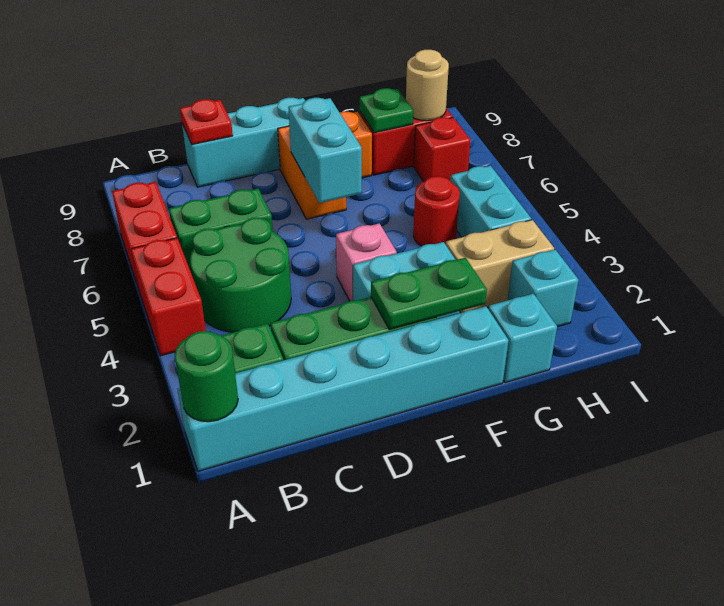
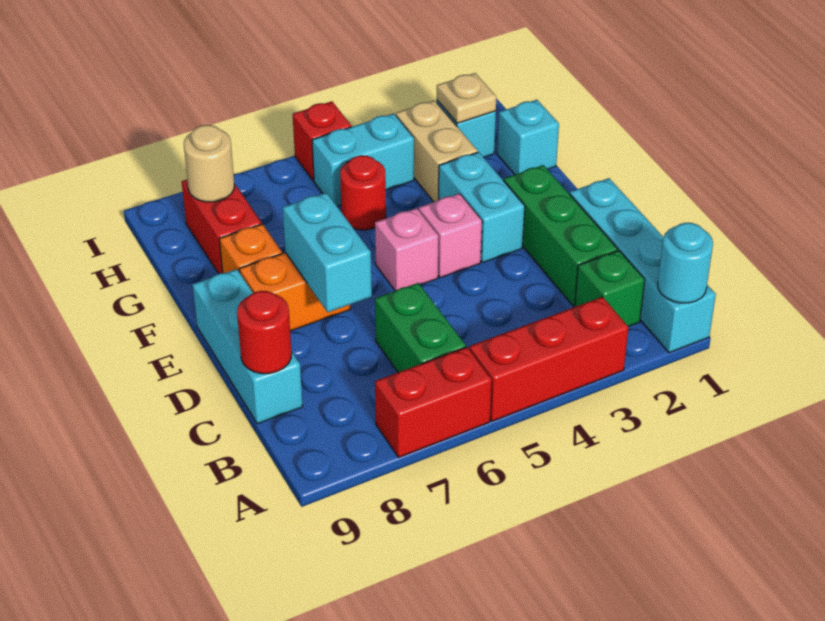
cyan 1x6 brick [177,306,509,471] -> cyan 1x4 brick [570,178,716,353]
green 1x1 round brick [175,331,238,422] -> cyan 1x1 round brick [658,223,713,303]
red 1x2 brick [131,238,206,356] -> red 1x3 brick [469,297,629,421]
green 2x2 round brick [190,218,291,332] -> none
red 1x1 plate [180,99,233,144] -> red 1x1 round brick [237,291,292,374]
green 1x2 plate [371,258,487,330] -> none
none -> pink 1x1 brick [375,208,438,291]
cyan 1x2 brick [288,98,362,203] -> cyan 1x2 brick turned to [283,193,372,312]
green 1x1 plate [360,88,413,133] -> none
none -> tan 1x1 plate [437,73,496,123]
red 1x1 brick [414,117,471,182] -> red 1x1 brick moved to [293,101,351,181]

